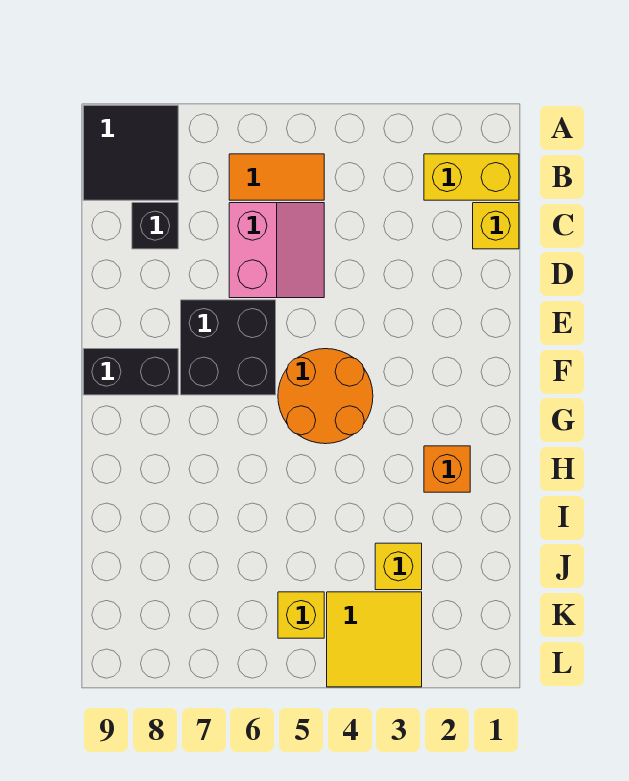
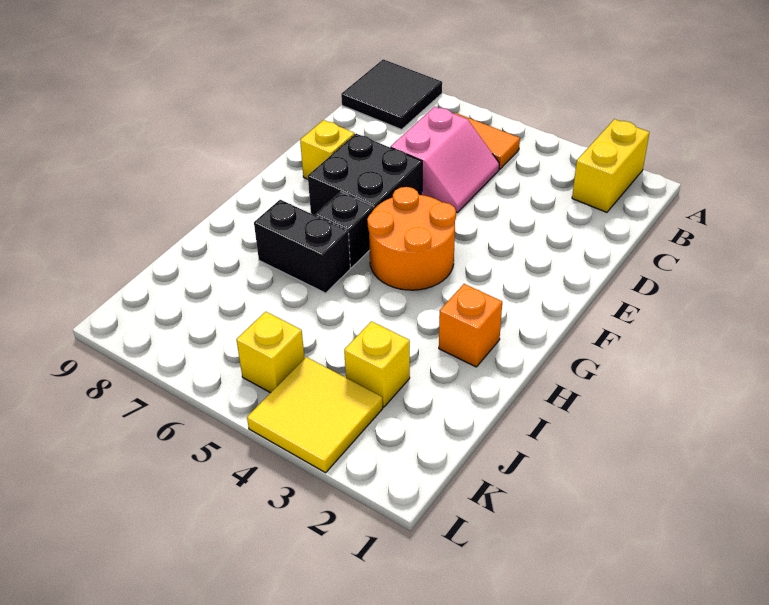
yellow 1x2 brick [424,154,519,200] -> yellow 1x2 brick turned to [572,119,650,212]
yellow 1x1 brick [473,203,519,249] -> yellow 1x1 brick moved to [300,120,355,179]
black 1x1 brick [132,203,178,249] -> black 1x1 brick moved to [316,192,374,268]
black 1x2 brick [83,349,178,395] -> black 1x2 brick moved to [254,200,350,293]

